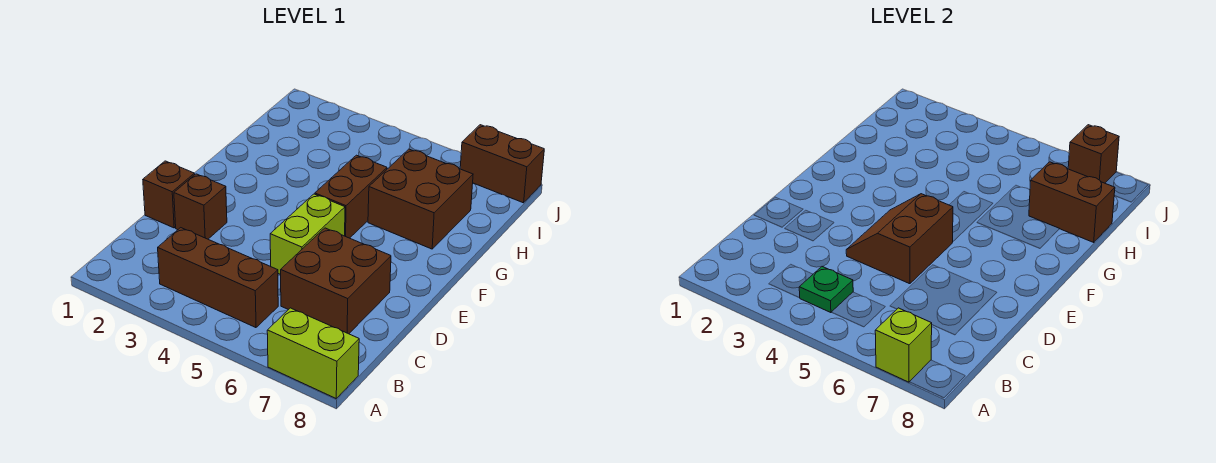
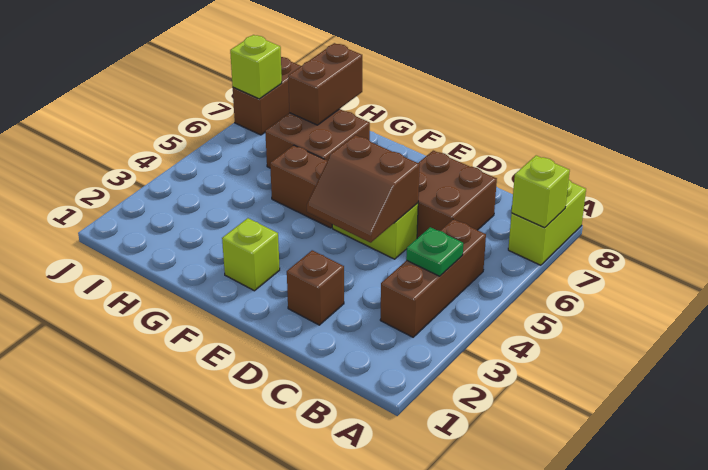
brown 1x1 brick [143,161,195,228] -> none
none -> lime 1x1 brick [222,218,280,291]
brown 1x1 brick [1068,125,1119,183] -> lime 1x1 brick [230,35,282,99]

